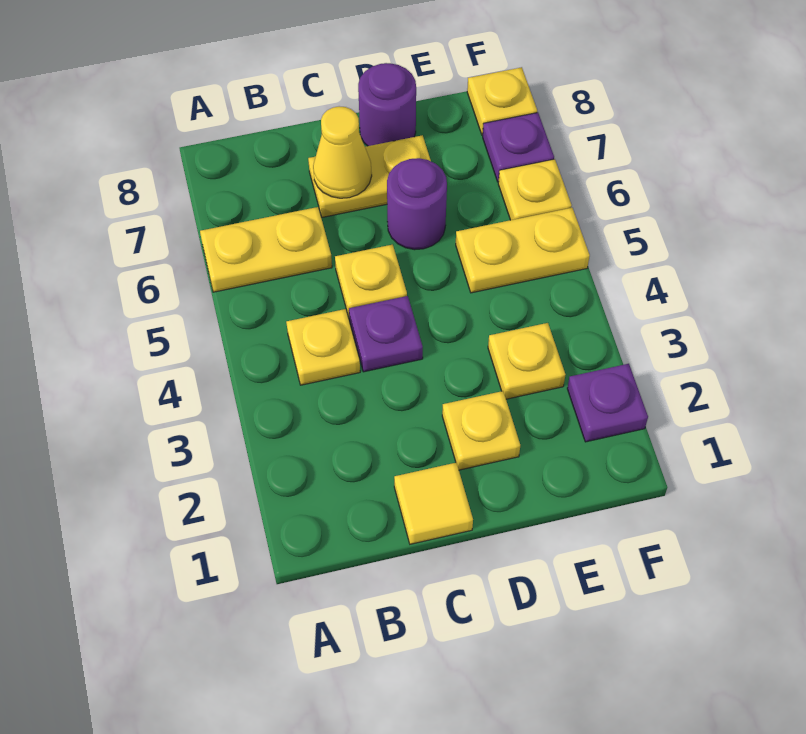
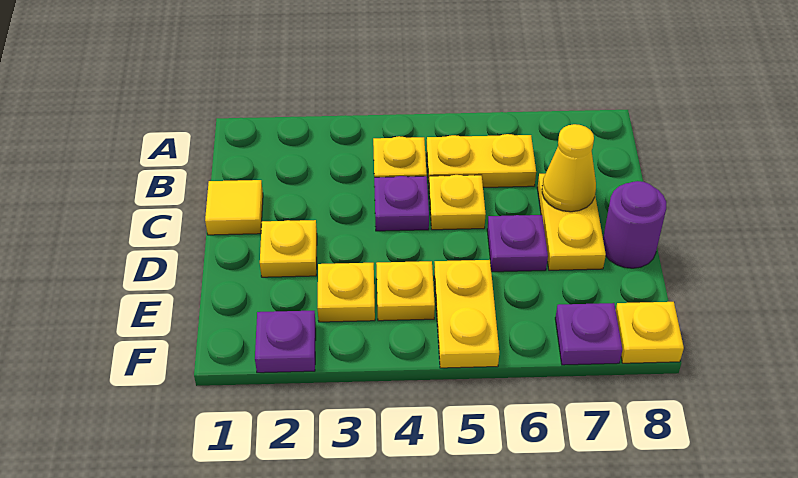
yellow 1x2 plate [200,207,332,292] -> yellow 1x2 plate turned to [427,134,536,187]
purple 1x1 round brick [387,158,447,250] -> purple 1x1 plate [487,215,548,272]
yellow 1x1 plate [498,159,572,220] -> yellow 1x1 plate moved to [376,261,435,321]

